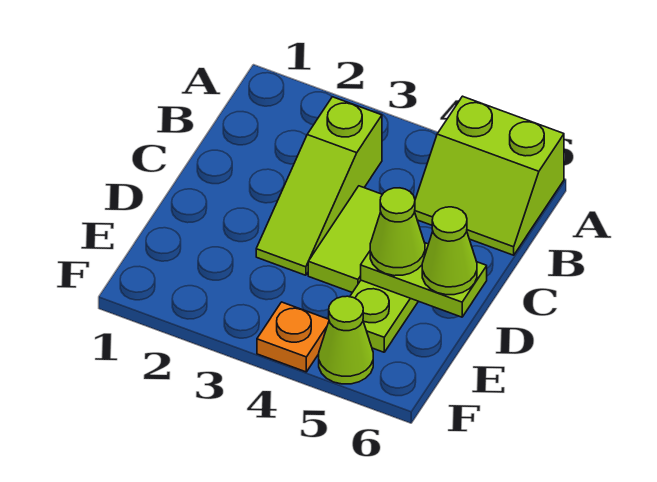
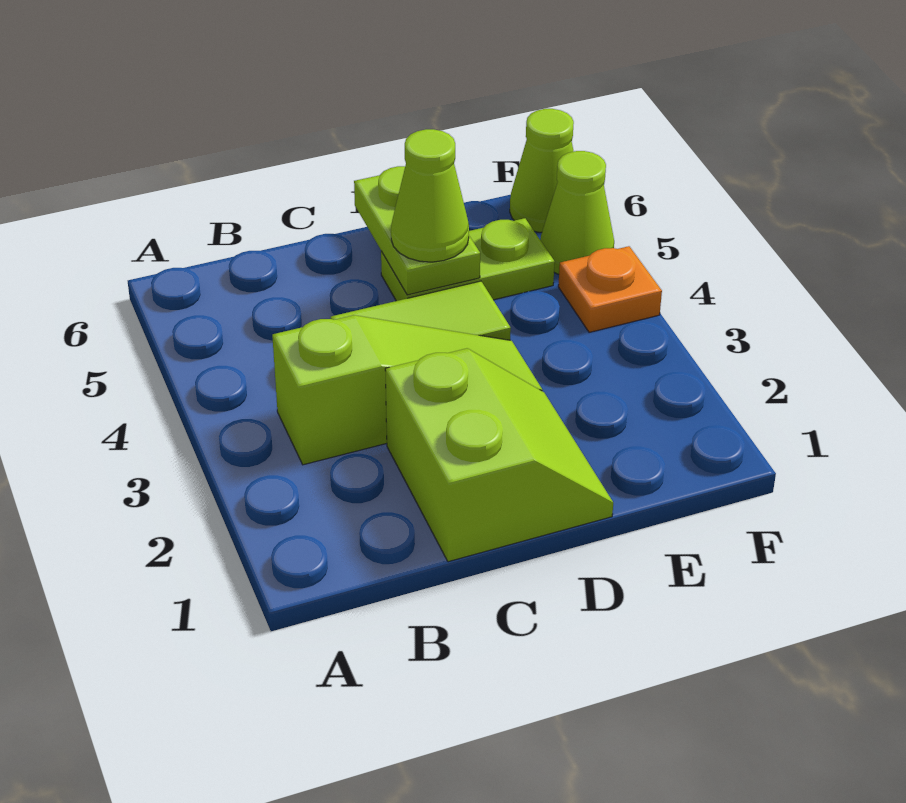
lime 2x2 slope [415,96,564,255] -> lime 2x2 slope moved to [385,348,613,562]
lime 1x1 cone [422,207,477,295] -> lime 1x1 cone moved to [510,109,574,232]

